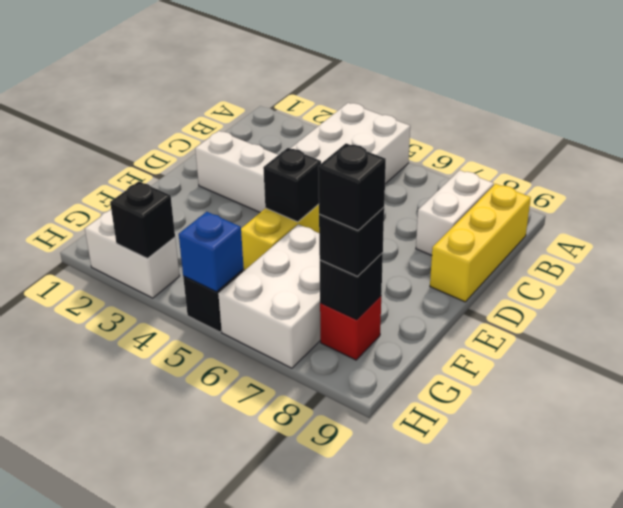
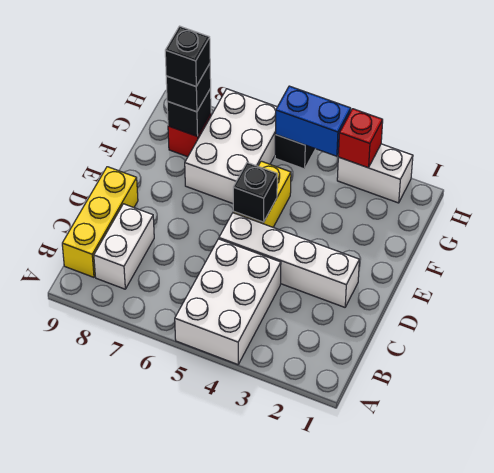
black 1x1 brick [110,181,175,258] -> red 1x1 brick [338,109,383,168]
blue 1x1 brick [179,212,244,292] -> blue 1x2 brick [275,86,351,156]

